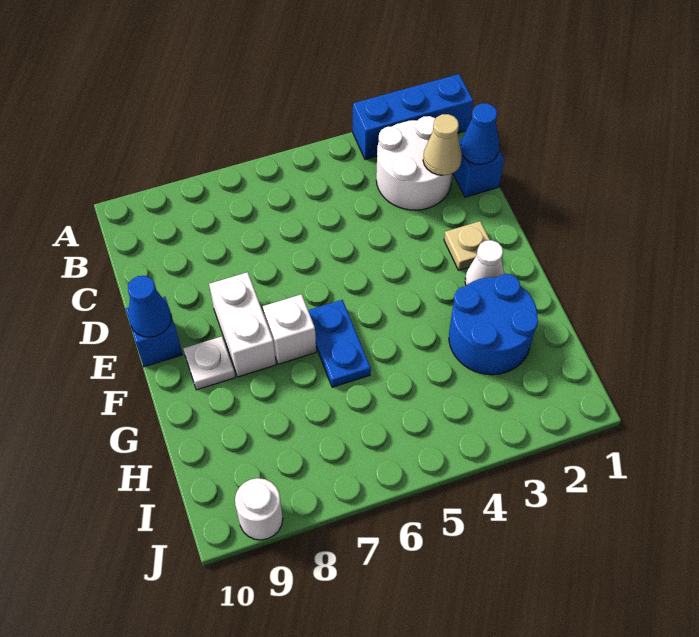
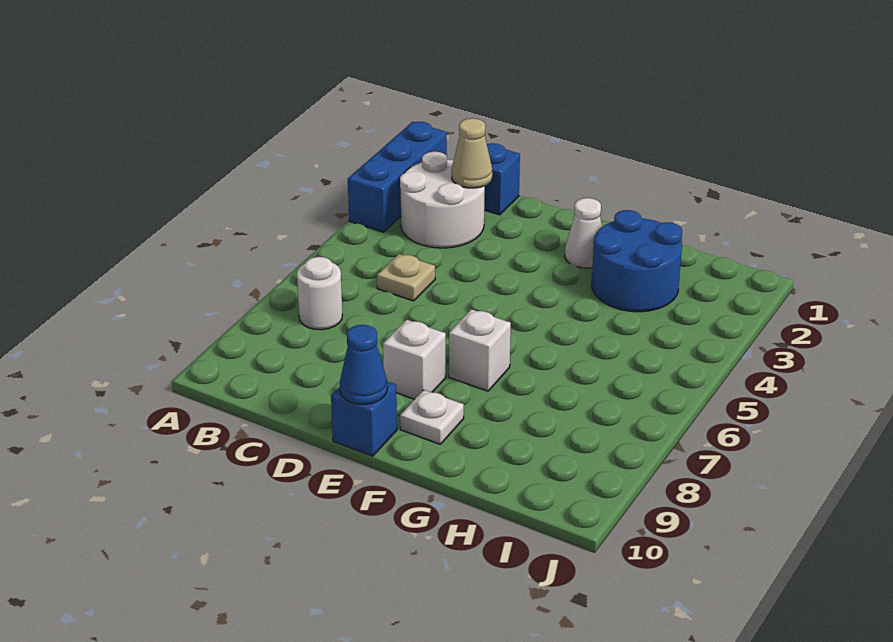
blue 1x1 cone [461,103,499,164] -> none
tan 1x1 plate [444,221,490,270] -> tan 1x1 plate moved to [377,254,435,301]
white 1x2 brick [209,272,276,377] -> white 1x1 brick [383,320,446,399]
blue 1x2 plate [308,300,371,387] -> none
white 1x1 round brick [235,478,283,540] -> white 1x1 round brick moved to [297,257,342,330]

